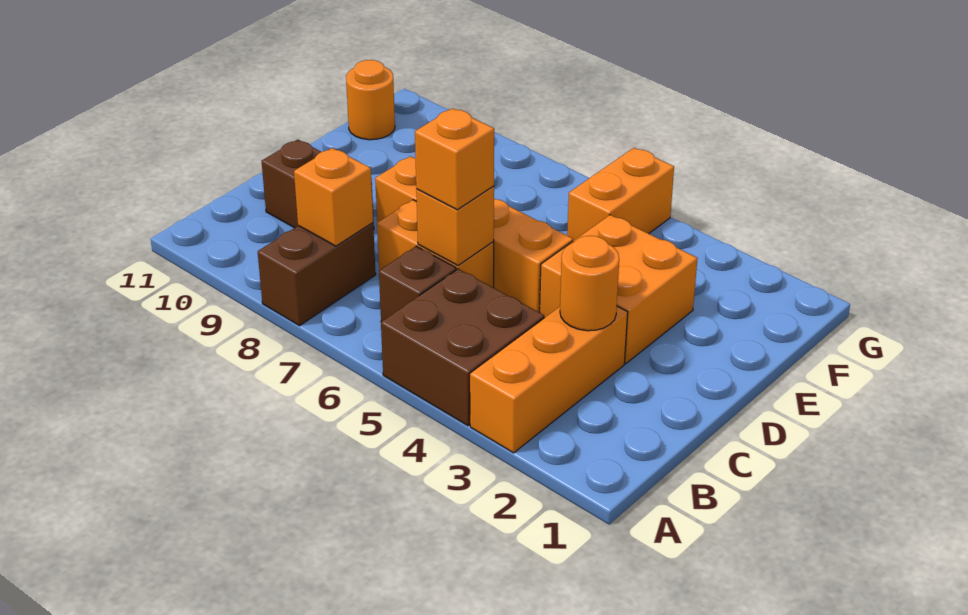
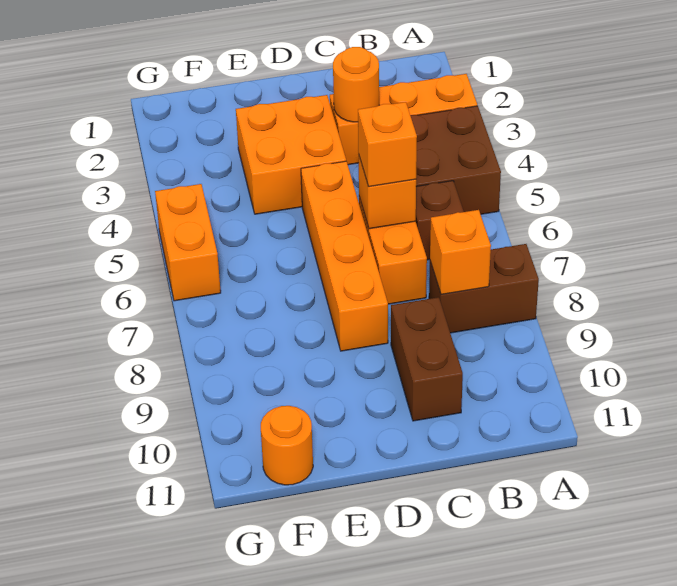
orange 1x2 brick [567,148,674,241] -> orange 1x2 brick turned to [155,184,221,301]

